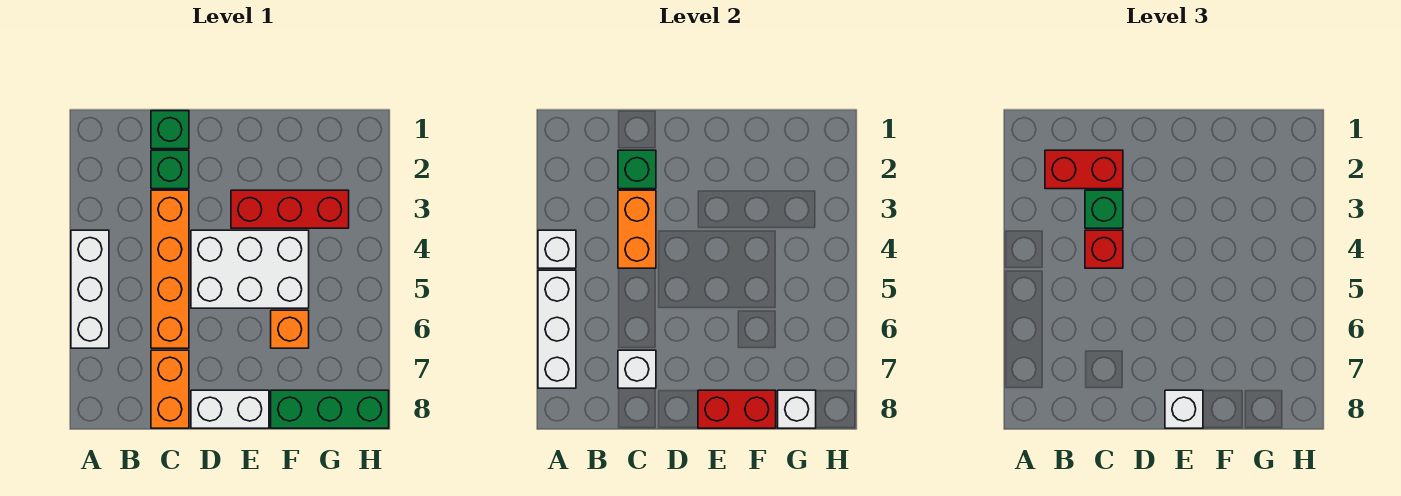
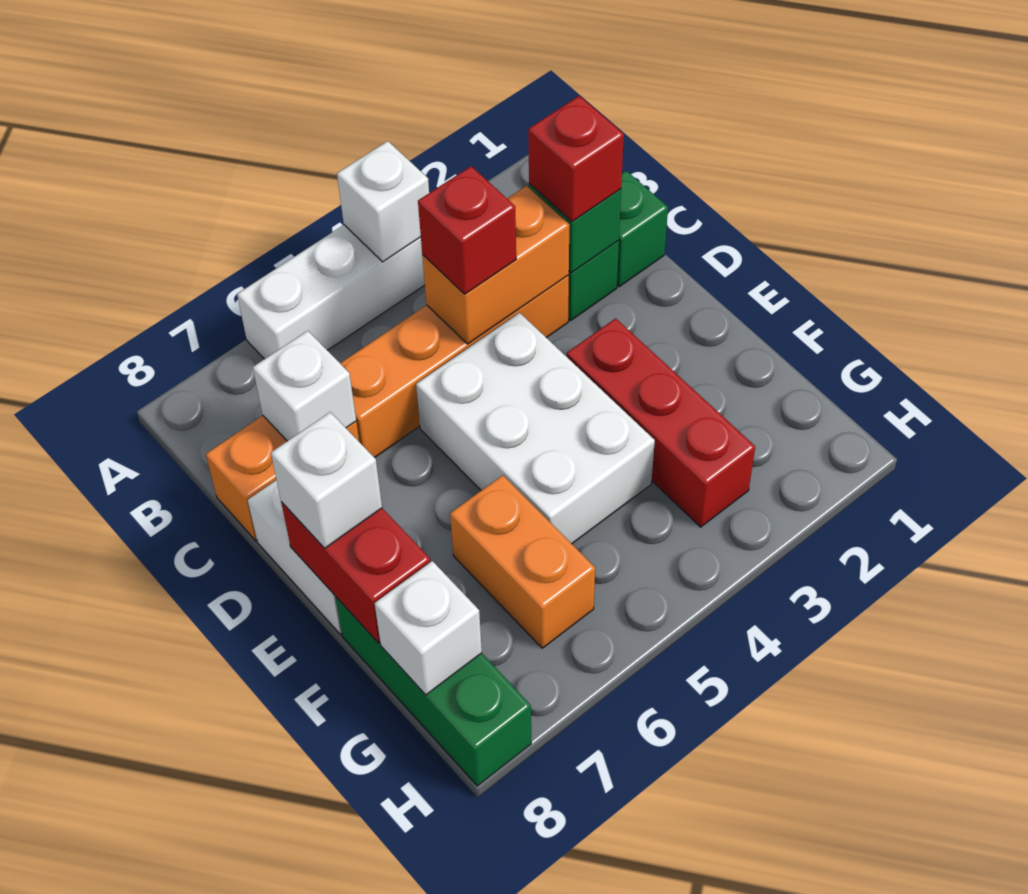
white 1x3 brick [538,270,576,388] -> none
red 1x2 brick [1045,150,1123,189] -> red 1x1 brick [528,96,624,222]
green 1x1 brick [1085,190,1123,228] -> none
orange 1x1 brick [271,310,309,348] -> orange 1x2 brick [450,475,595,648]

